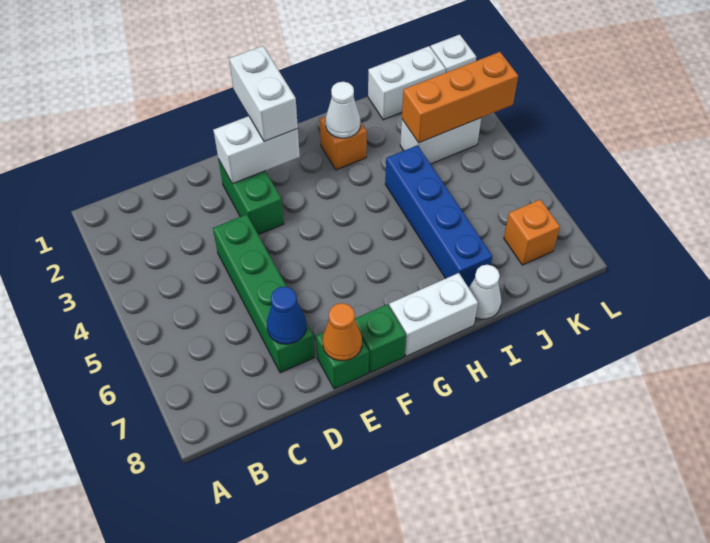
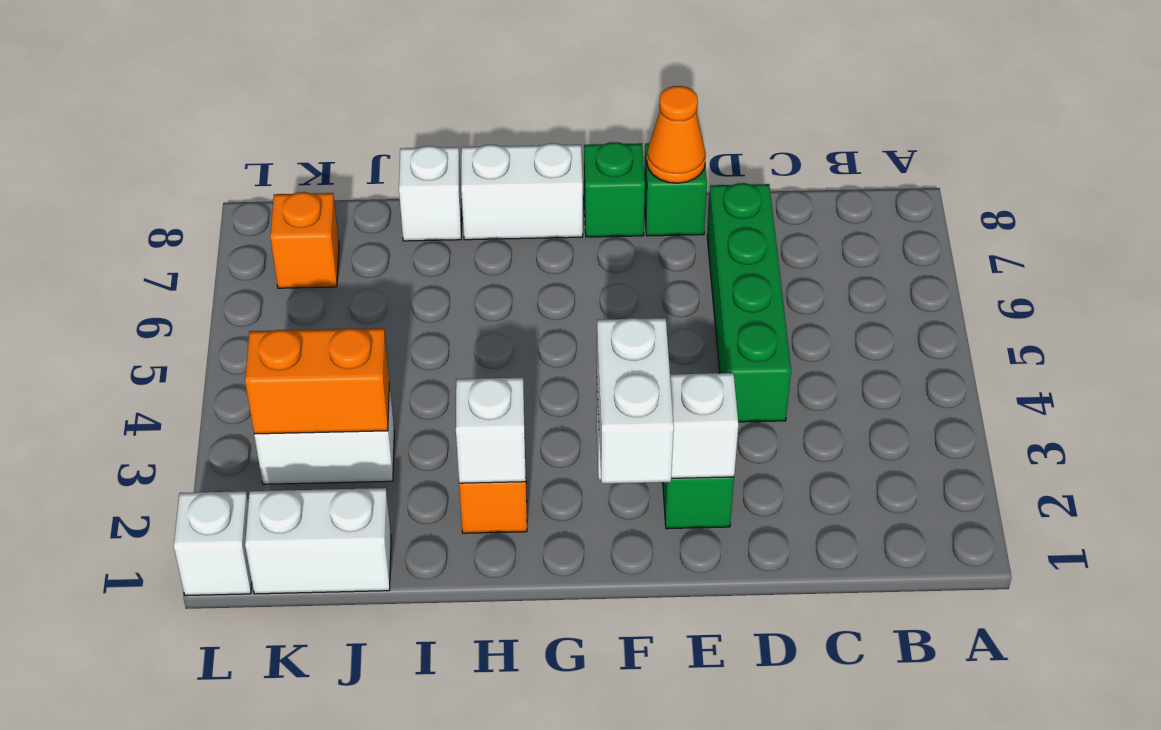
blue 1x1 cone [267,287,306,344] -> none
white 1x1 cone [326,82,360,138] -> white 1x1 brick [456,378,526,483]
blue 1x4 brick [385,145,493,287] -> none
white 1x1 cone [469,265,501,319] -> white 1x1 brick [399,146,461,241]
orange 1x3 brick [402,52,518,143] -> orange 1x2 brick [245,328,389,434]

